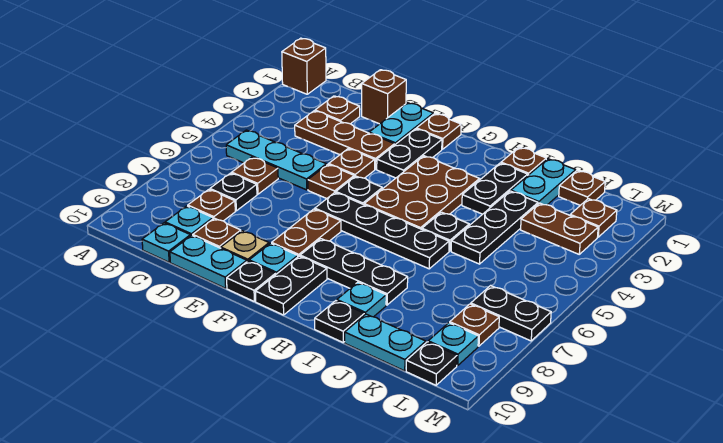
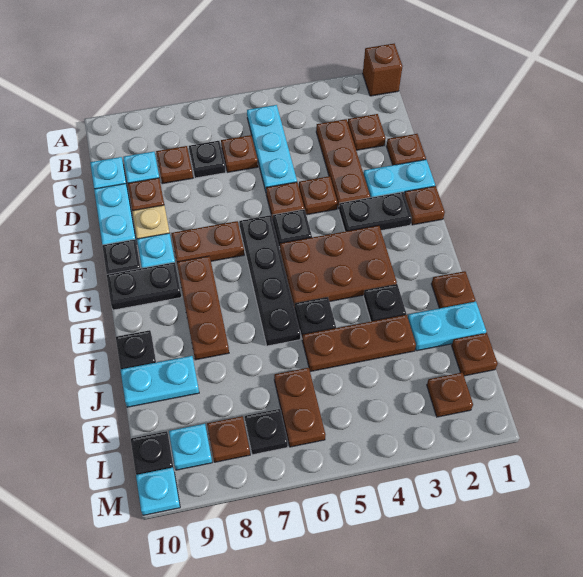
brown 1x1 brick [362,70,406,124] -> brown 1x1 plate [387,134,426,165]
black 1x3 plate [300,239,408,305] -> brown 1x3 plate [177,256,229,360]
black 1x2 plate [462,163,528,214] -> black 1x1 plate [364,284,406,321]
cyan 1x1 plate [337,282,386,317] -> cyan 1x1 plate moved to [136,468,180,515]
black 1x3 plate [451,191,538,264] -> brown 1x3 plate [302,315,416,372]
cyan 1x2 plate [345,314,426,371] -> cyan 1x2 plate turned to [120,356,199,407]
brown 1x2 plate [521,203,598,254] -> brown 1x2 plate moved to [274,368,325,447]
black 1x2 plate [471,286,551,341] -> black 1x1 plate [245,409,288,455]

